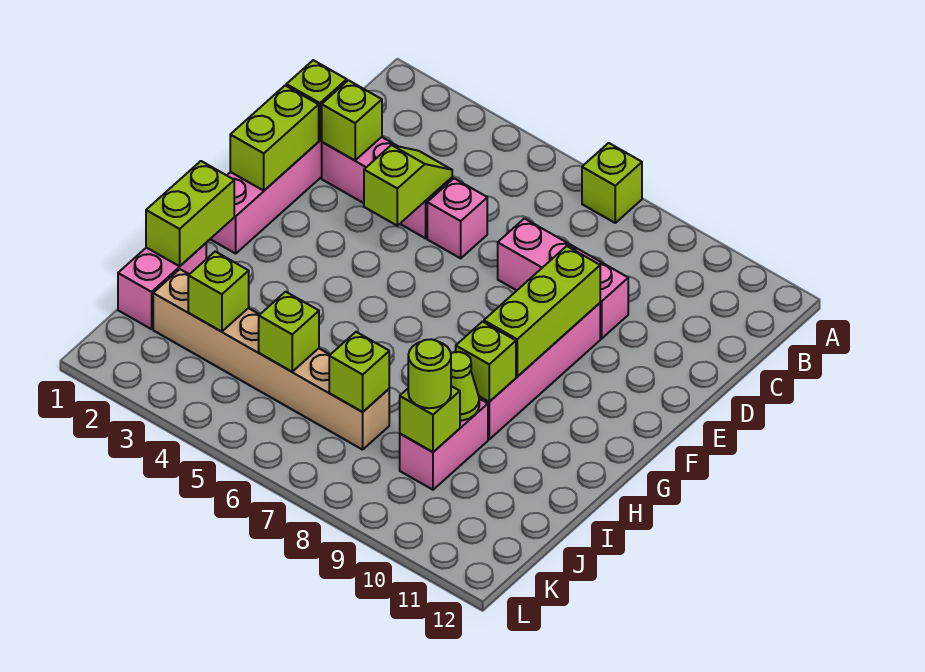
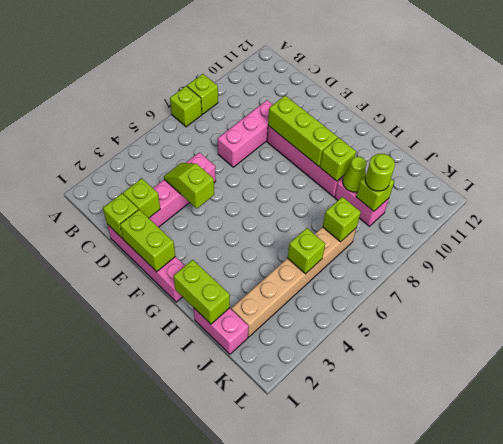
lime 1x1 brick [188,252,249,332] -> lime 1x1 brick moved to [187,74,218,114]

